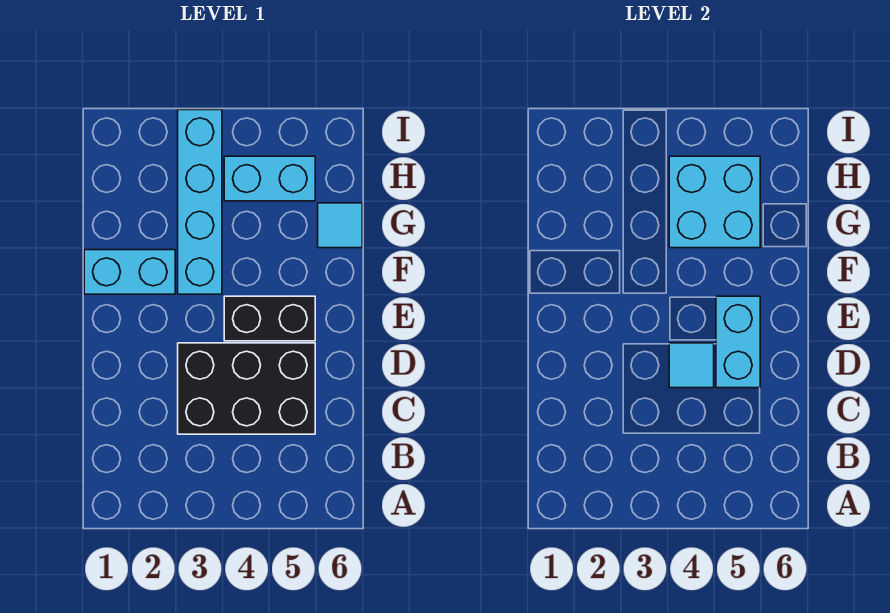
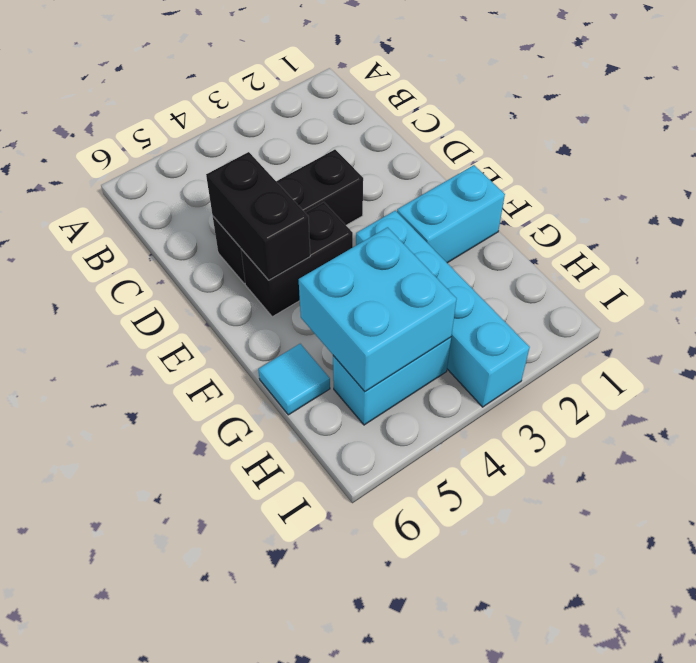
black 2x3 brick [178,343,315,434] -> black 1x3 brick [213,150,363,283]
cyan 1x1 tile [669,343,714,388] -> none
cyan 1x2 brick [716,296,760,388] -> black 1x2 brick [206,152,310,280]

